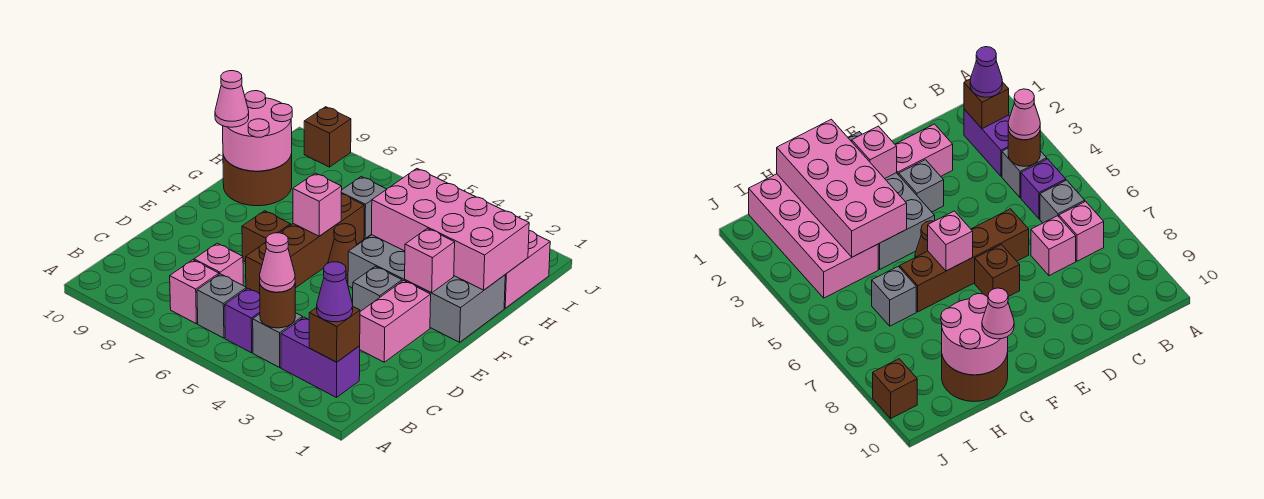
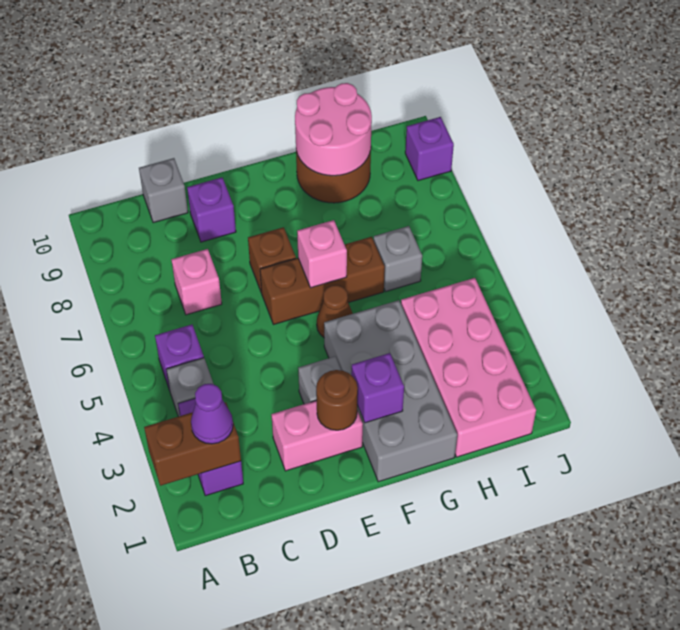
brown 1x1 brick [309,307,360,362] -> brown 1x2 brick [144,402,241,486]
brown 1x1 round brick [260,284,295,328] -> brown 1x1 round brick moved to [316,370,358,430]
pink 1x1 cone [260,233,295,292] -> none
grey 1x1 brick [197,274,247,338] -> grey 1x1 brick moved to [139,158,188,223]
pink 1x1 brick [170,260,219,324] -> none
brown 1x4 brick [246,194,364,294] -> brown 1x3 brick [260,237,385,324]
none -> purple 1x1 brick [187,178,236,242]
pink 1x1 brick [405,228,455,293] -> purple 1x1 brick [351,353,404,423]
pink 2x4 brick [372,169,529,290] -> none
pink 1x1 cone [215,71,249,127] -> none
brown 1x1 brick [304,107,351,167] -> purple 1x1 brick [405,117,454,181]

